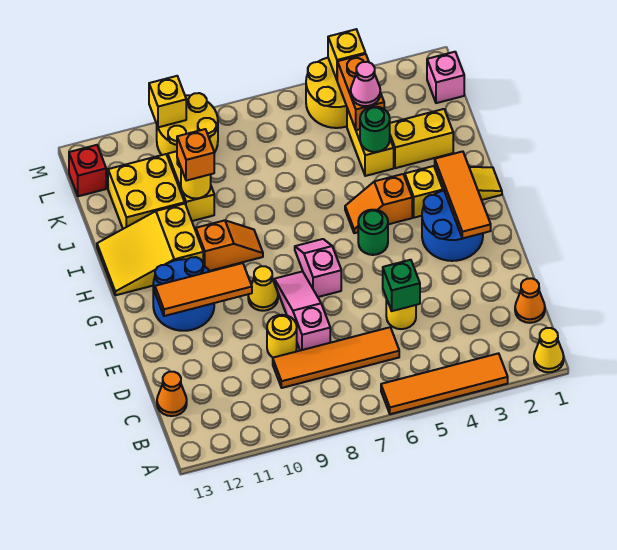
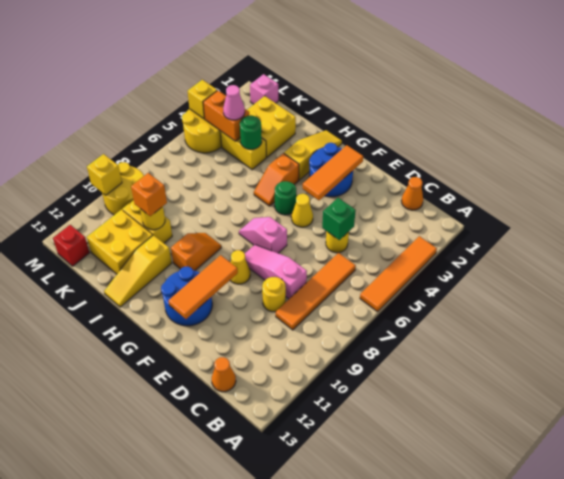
yellow 1x1 cone [534,328,564,372] -> yellow 1x1 cone moved to [291,194,313,227]
orange 1x3 tile [435,151,491,239] -> orange 1x3 tile turned to [303,145,363,200]
yellow 2x3 slope [97,204,203,295] -> yellow 1x3 slope [104,235,172,307]
yellow 1x2 brick [390,109,453,168] -> yellow 2x2 brick [247,96,296,157]

